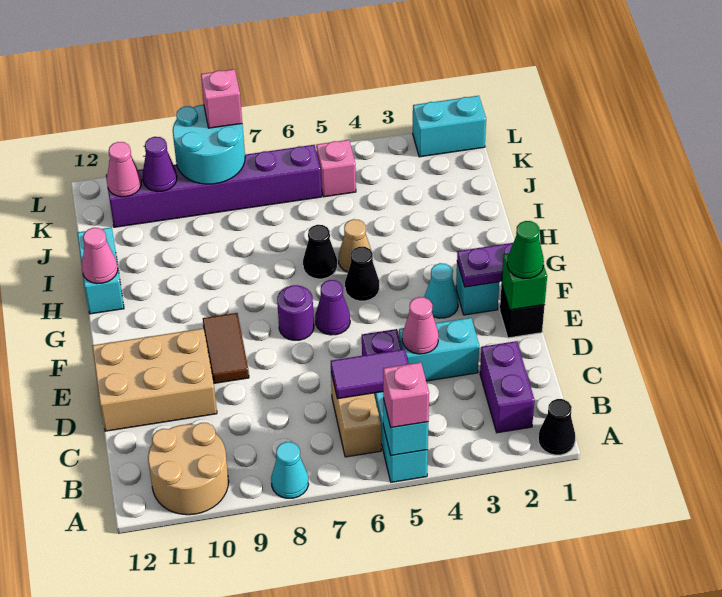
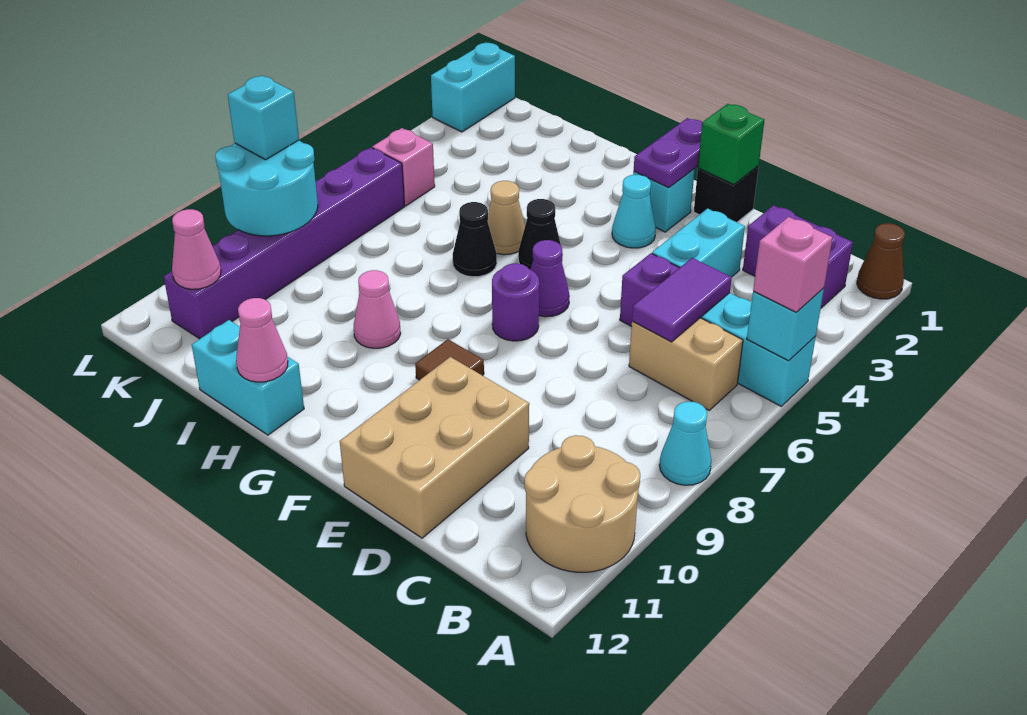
black 1x1 cone [538,399,576,455] -> brown 1x1 cone [857,223,905,299]
pink 1x1 cone [402,297,439,354] -> pink 1x1 cone moved to [354,270,401,348]
green 1x1 cone [507,221,544,278] -> none
brown 1x2 tile [203,313,249,383] -> brown 1x1 tile [415,339,484,380]
purple 1x1 cone [143,137,177,192] -> none
pink 1x1 brick [201,69,242,128] -> cyan 1x1 brick [228,76,299,160]

